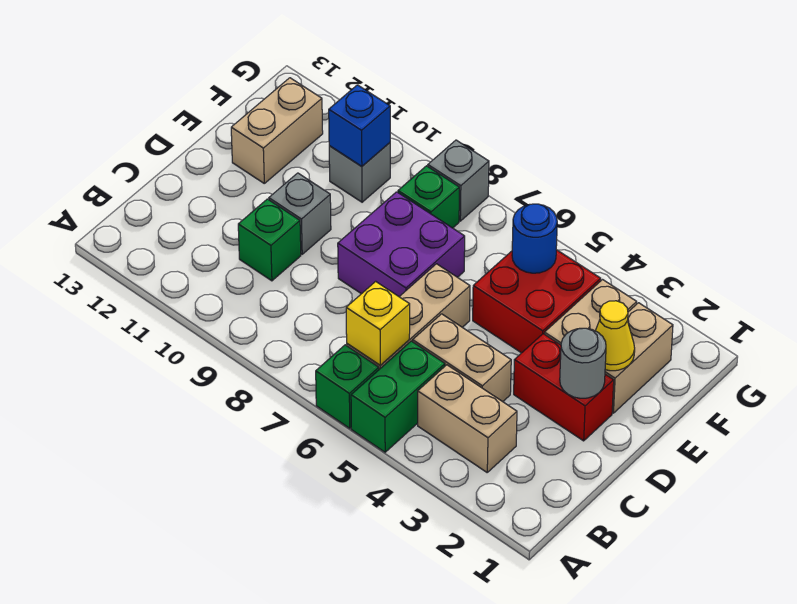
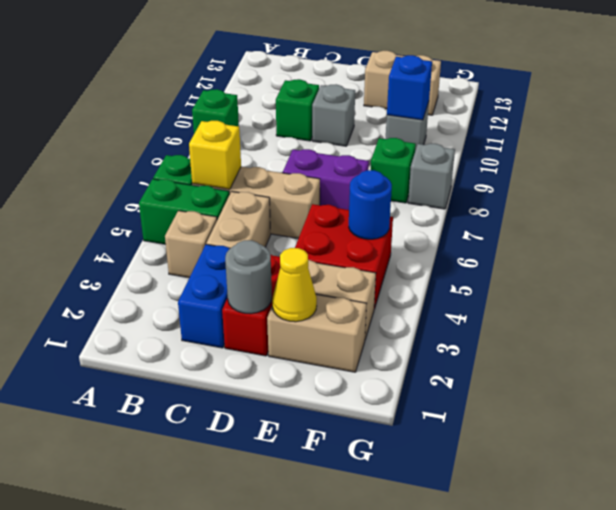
none -> green 1x1 brick [192,89,239,134]
tan 1x2 brick [418,365,517,472] -> tan 1x1 brick [165,211,217,278]
none -> blue 1x2 brick [178,244,230,348]
purple 2x2 brick [338,192,465,296] -> purple 1x2 brick [283,149,369,210]

